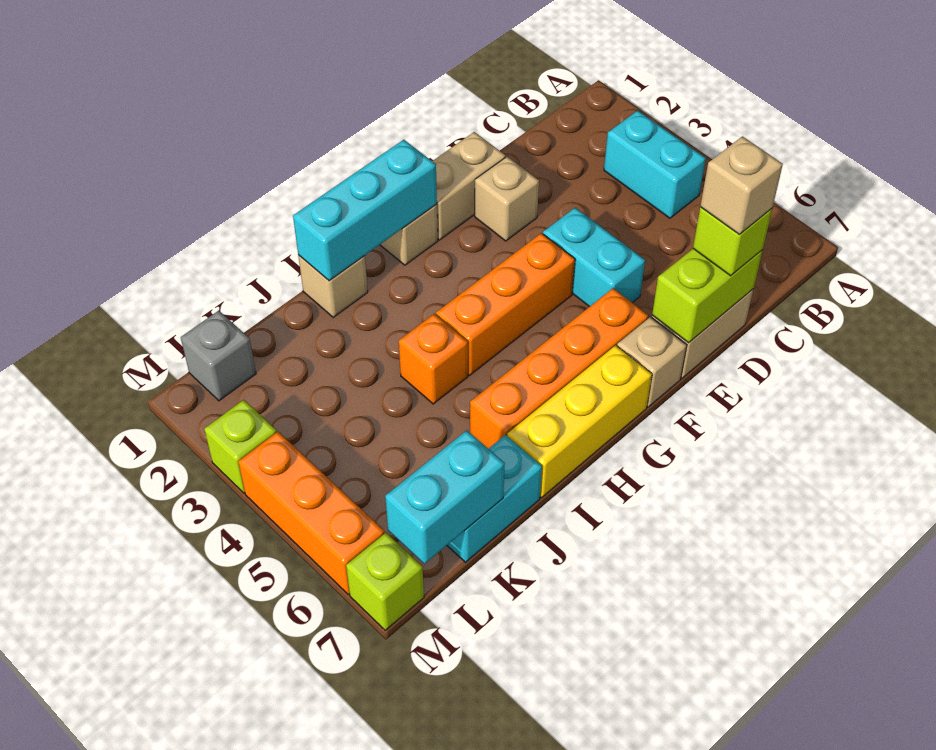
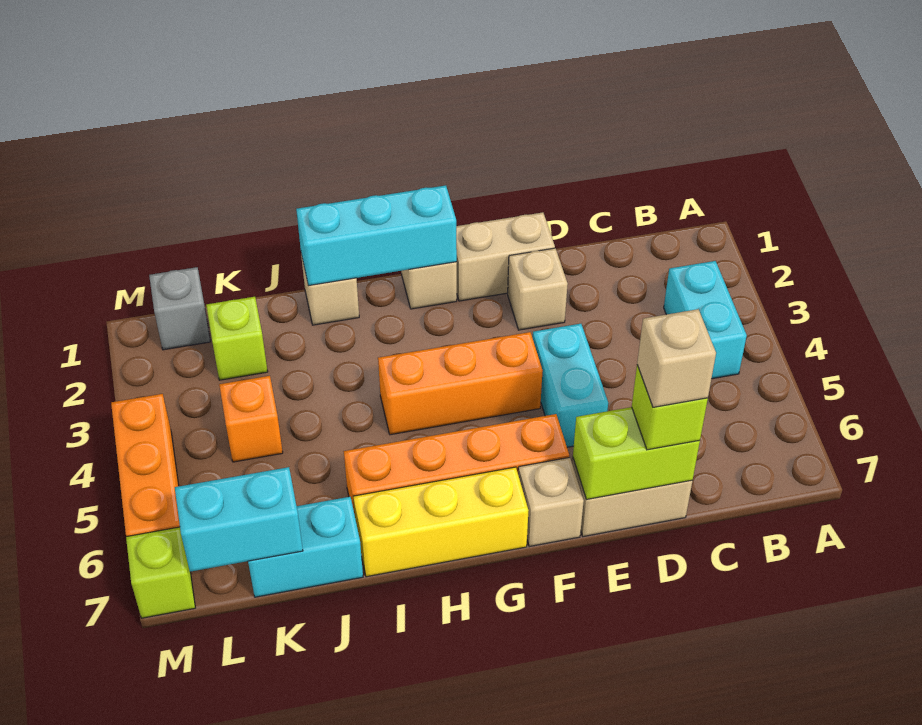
orange 1x1 brick [399,314,468,404] -> orange 1x1 brick moved to [219,376,283,462]
lime 1x1 brick [204,400,277,493] -> lime 1x1 brick moved to [206,297,268,380]

